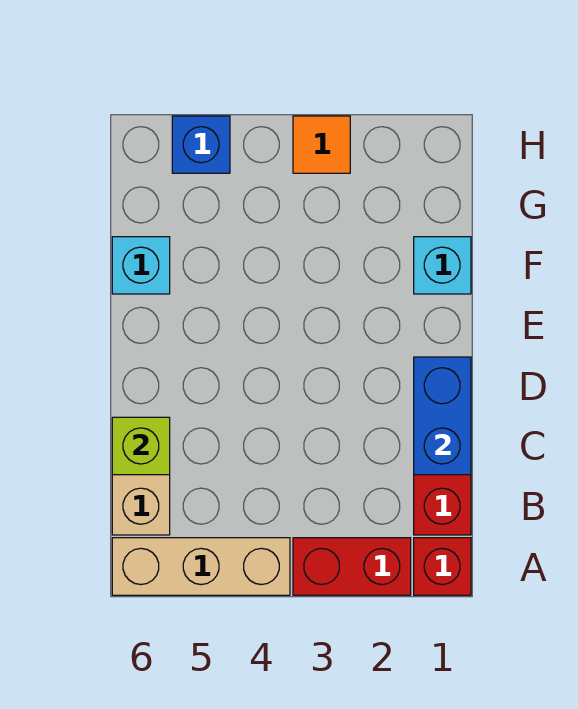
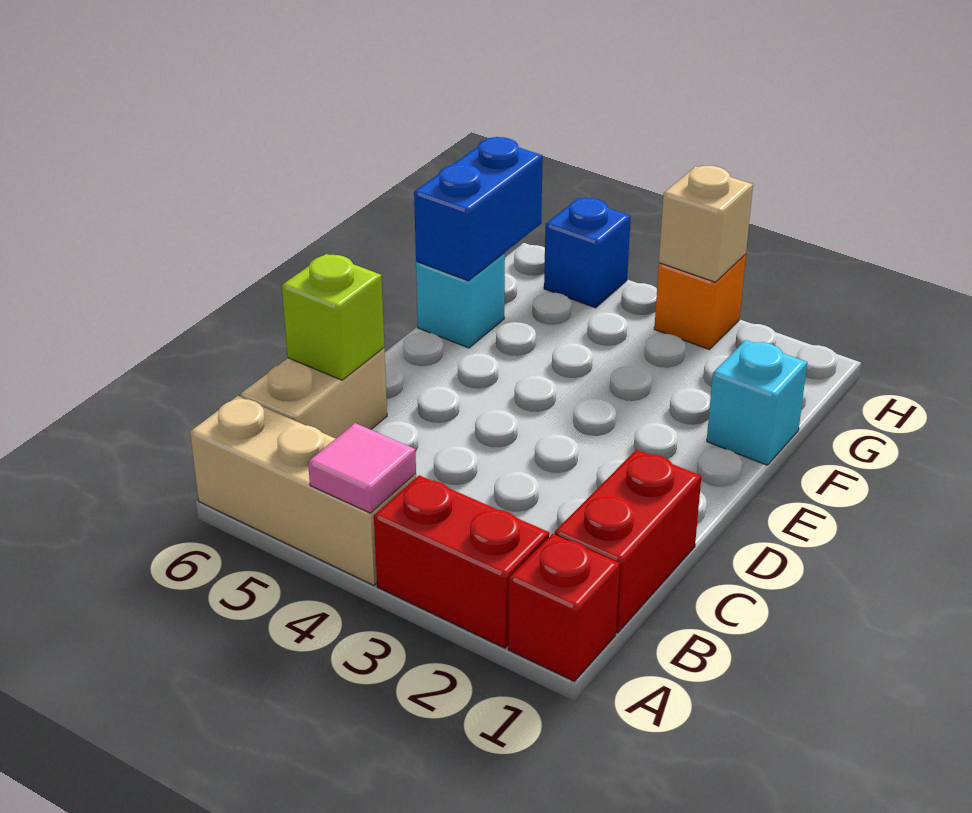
none -> pink 1x1 tile [308,423,416,513]
blue 1x2 brick [414,357,471,475] -> blue 1x2 brick moved to [414,137,543,281]
orange 1x1 tile [293,116,350,173] -> orange 1x1 brick [654,254,746,349]
none -> tan 1x1 brick [659,166,753,282]

